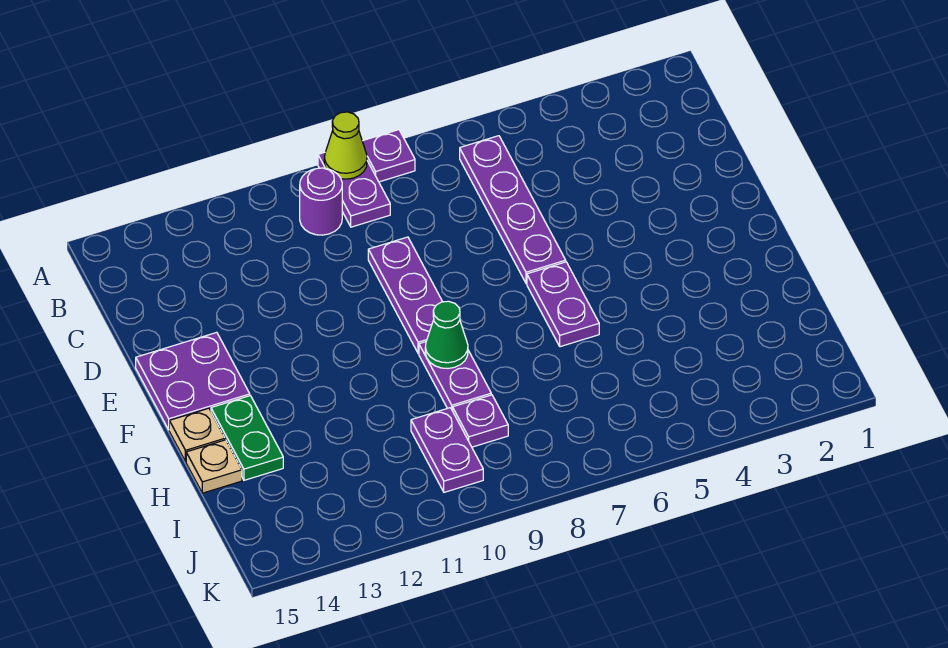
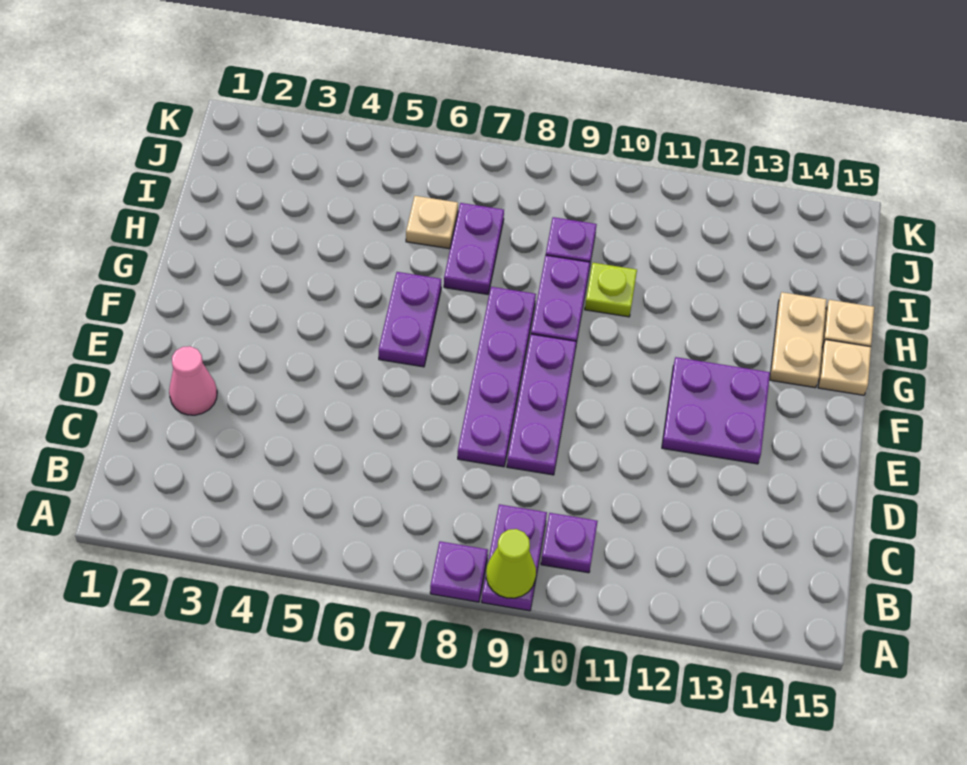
purple 1x4 plate [460,136,566,284] -> purple 1x4 plate moved to [458,287,536,467]
purple 1x1 round brick [300,168,342,235] -> purple 1x1 plate [541,513,598,573]
none -> pink 1x1 cone [169,346,217,415]
purple 2x2 plate [136,332,250,430] -> purple 2x2 plate moved to [662,357,770,464]
green 1x1 cone [425,301,468,368] -> none
green 1x2 plate [211,396,283,480] -> tan 1x2 plate [770,292,827,388]
none -> lime 1x1 plate [585,263,637,317]
none -> tan 1x1 plate [406,196,458,249]
purple 1x2 plate [411,408,483,492] -> purple 1x2 plate moved to [444,203,504,294]

